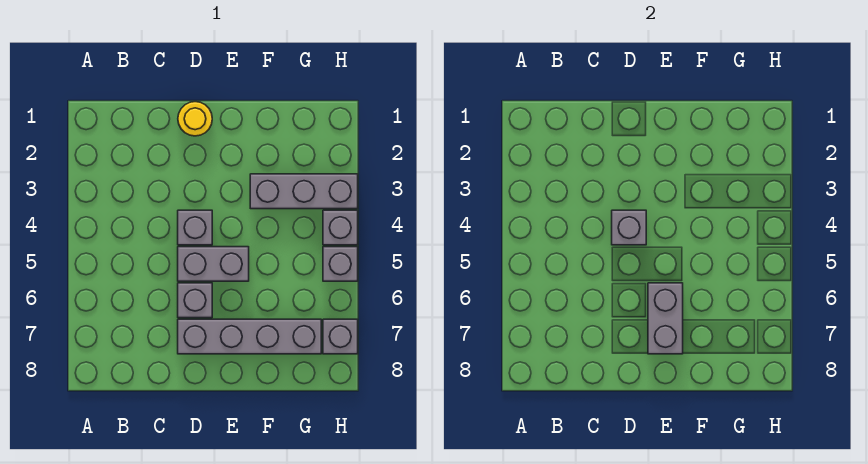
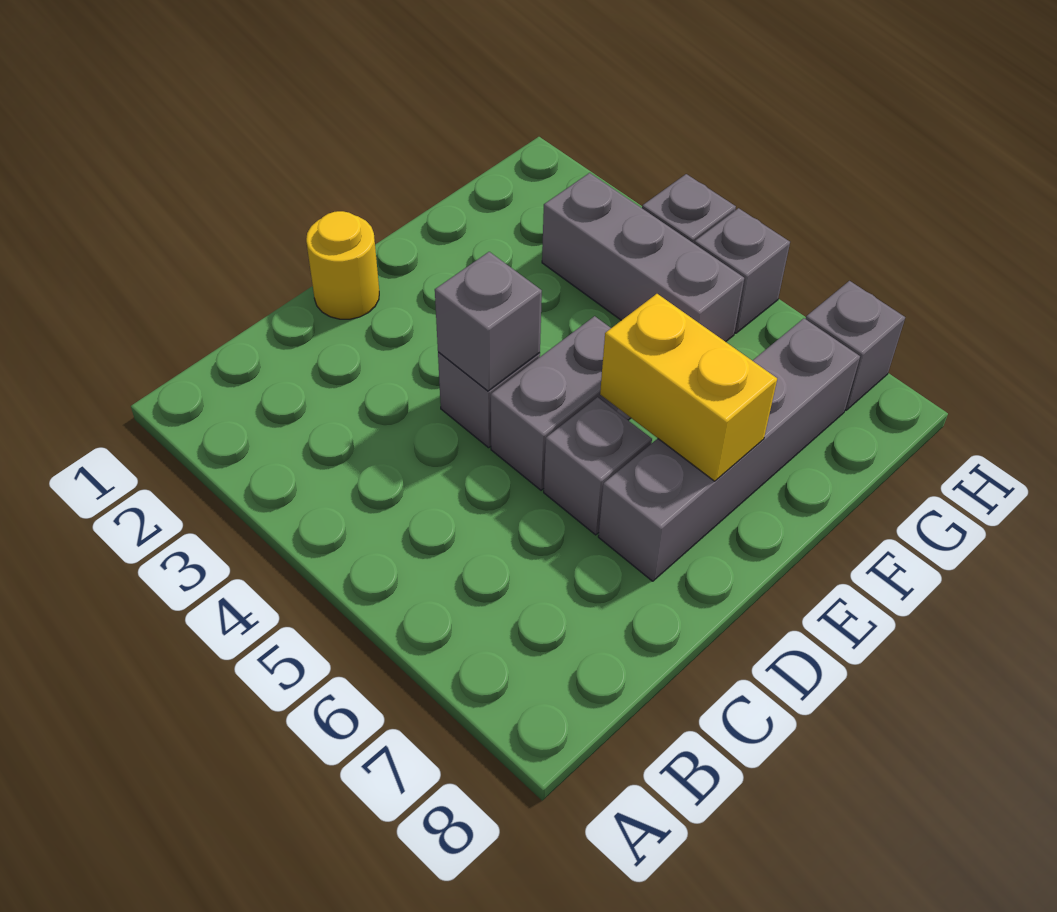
grey 1x2 brick [648,283,683,354] -> yellow 1x2 brick [600,294,777,481]
grey 1x3 brick [250,174,358,209] -> grey 1x3 brick turned to [542,173,744,342]

